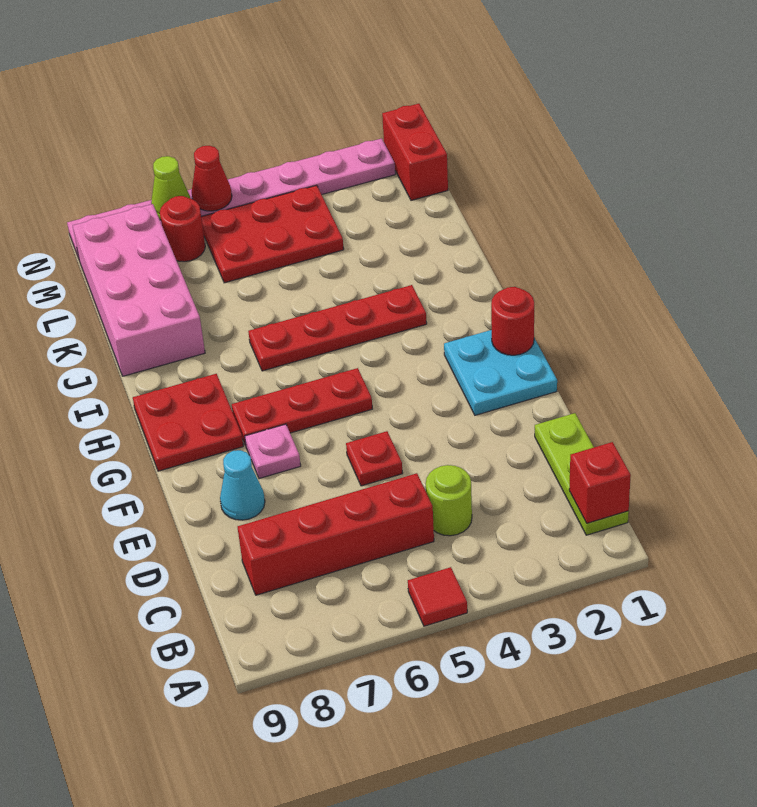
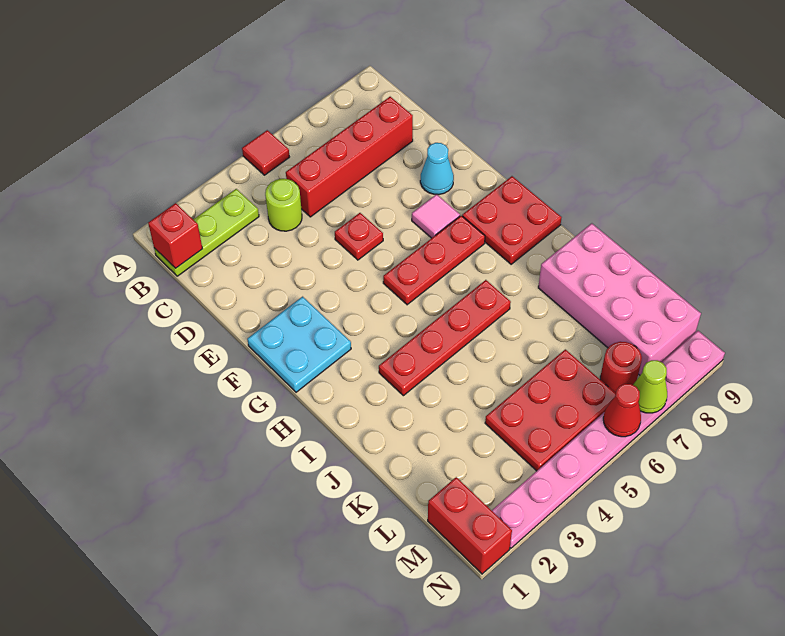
lime 1x3 plate [535,413,629,535] -> lime 1x3 plate turned to [154,189,259,276]
pink 1x1 plate [245,424,301,479] -> pink 1x1 tile [412,194,460,238]
red 1x1 round brick [491,287,534,355] -> none

